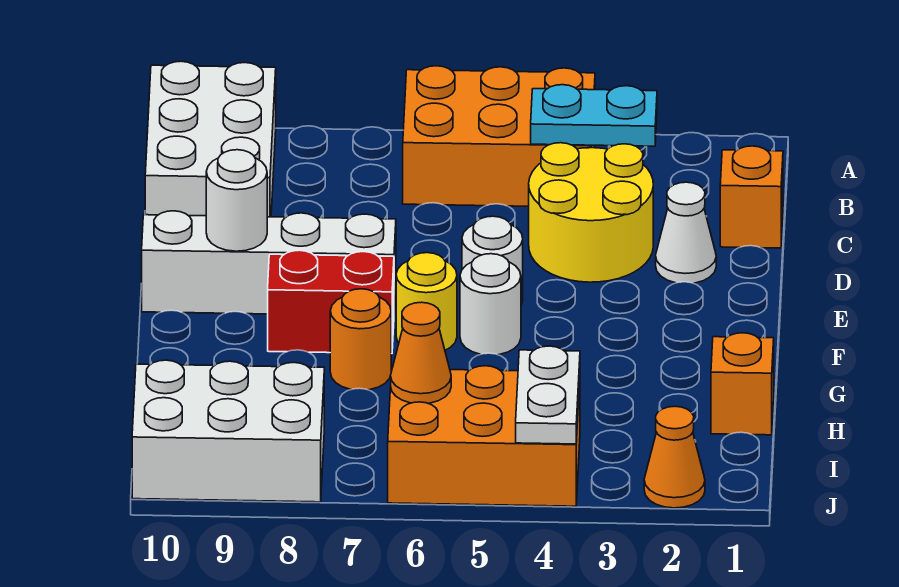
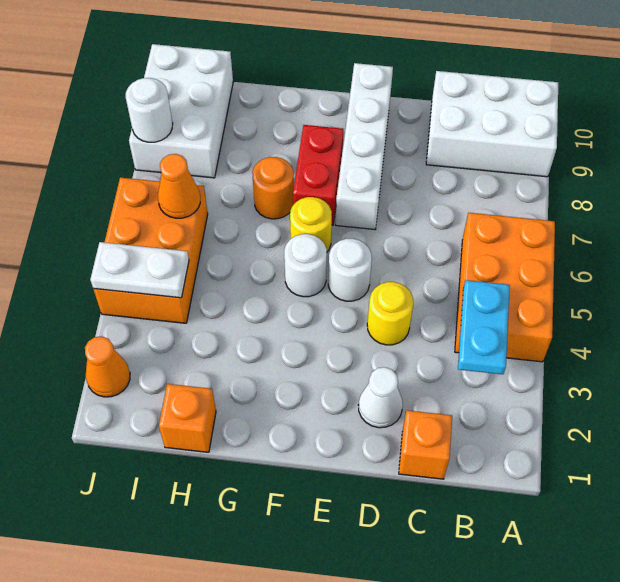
yellow 2x2 round brick [529,143,653,282] -> yellow 1x1 round brick [367,282,413,345]
white 1x1 round brick [206,150,267,251] -> white 1x1 round brick moved to [126,78,173,142]

